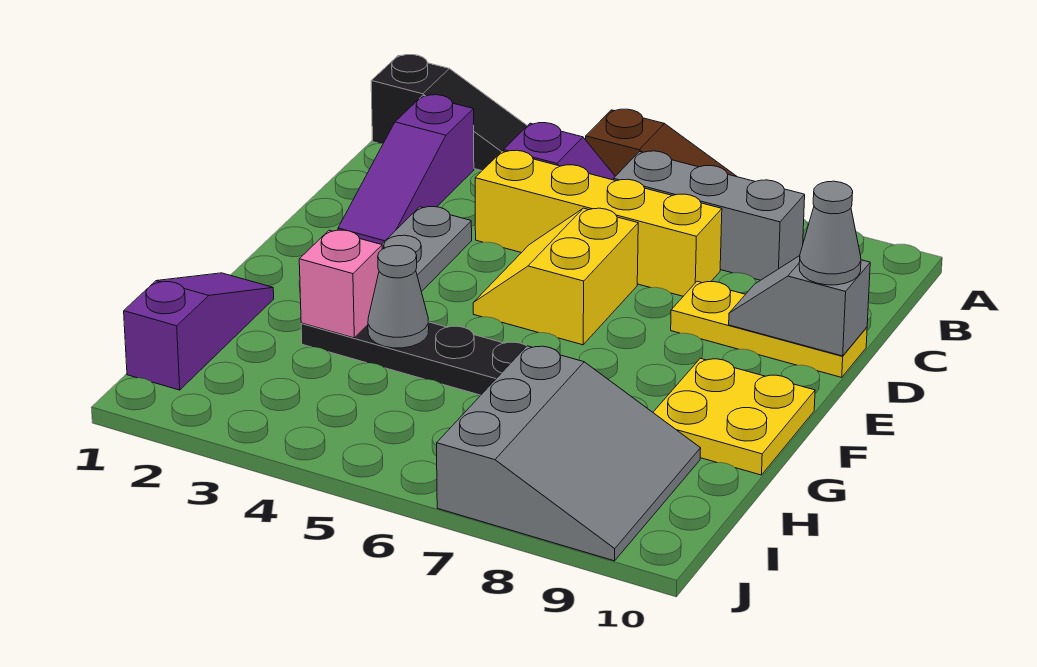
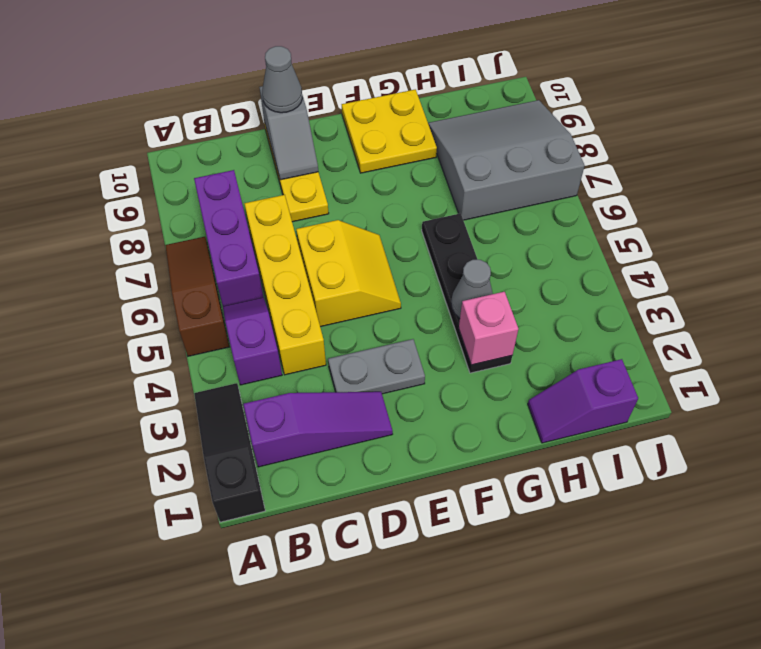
grey 1x3 brick [614,151,805,280] -> purple 1x3 brick [194,170,263,306]
yellow 2x2 slope [473,208,638,345] -> yellow 2x2 slope turned to [296,220,401,327]
purple 1x3 slope [124,273,274,390] -> purple 1x2 slope [528,359,638,443]

